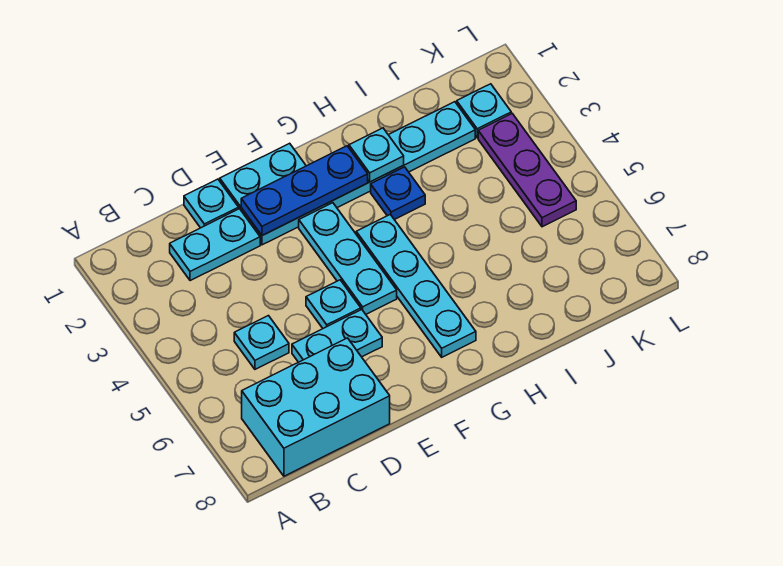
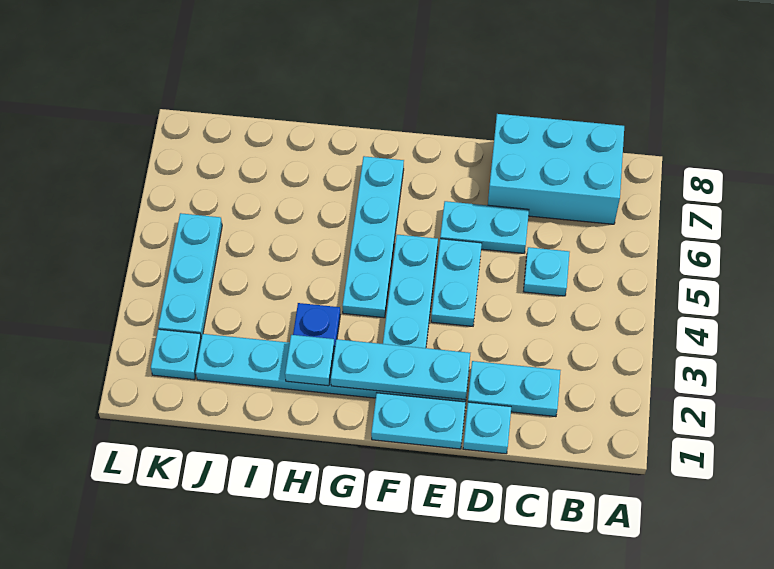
blue 1x3 plate [241,146,368,235] -> cyan 1x3 plate [331,339,470,400]
cyan 1x1 plate [306,280,361,328] -> cyan 1x2 plate [431,239,482,326]
purple 1x3 plate [478,114,576,227] -> cyan 1x3 plate [158,213,222,338]

